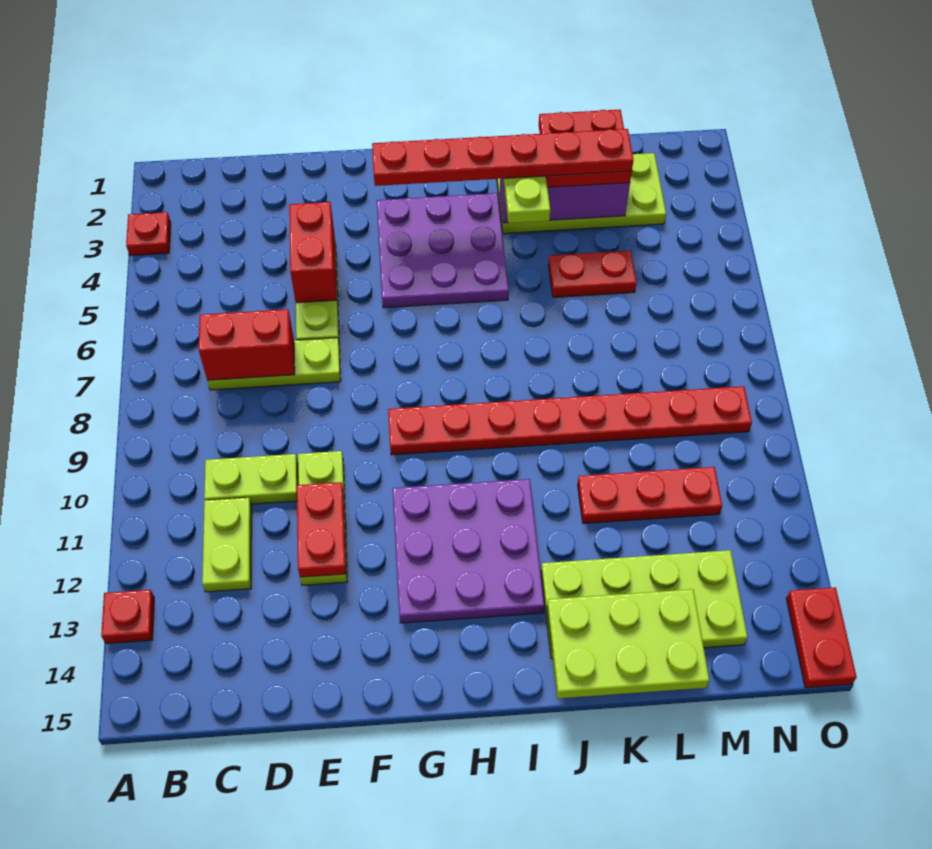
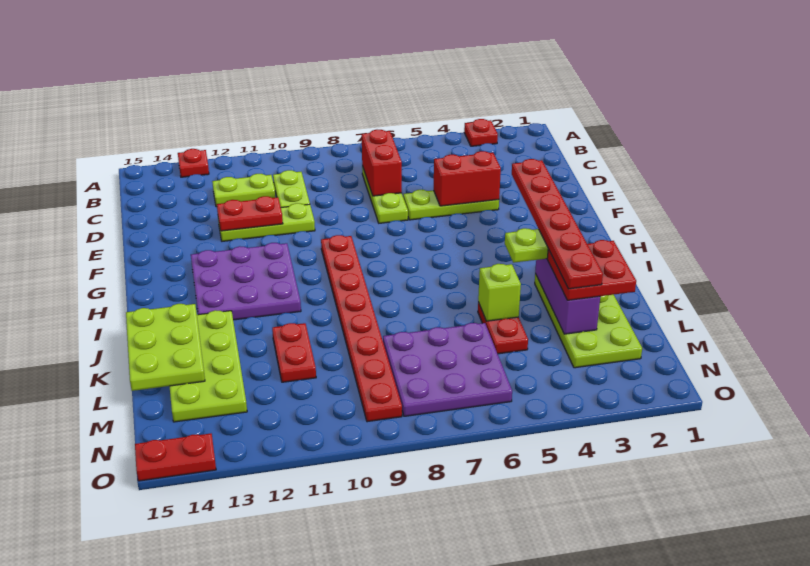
purple 3x3 plate [377,193,509,308] -> purple 3x3 plate moved to [383,323,512,416]
none -> lime 1x1 brick [478,264,521,321]
red 1x3 plate [578,467,722,523] -> red 1x2 plate [272,323,316,382]

